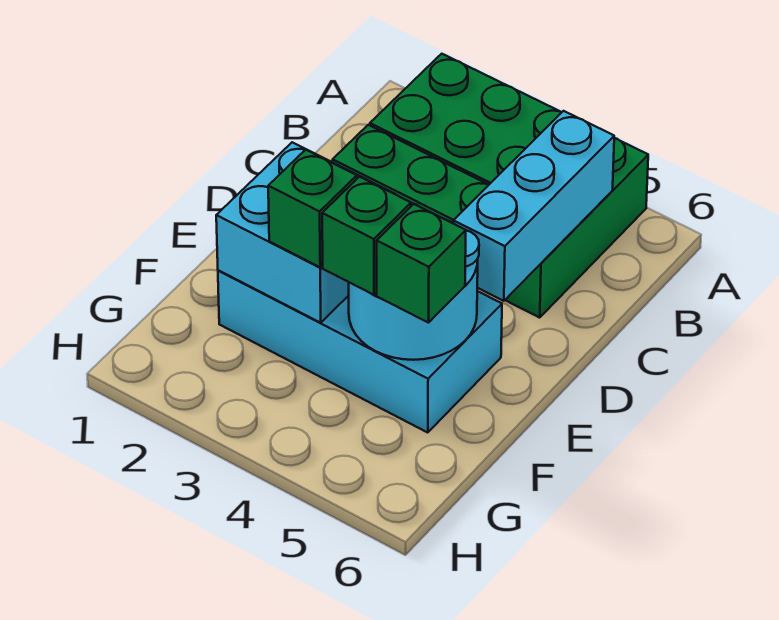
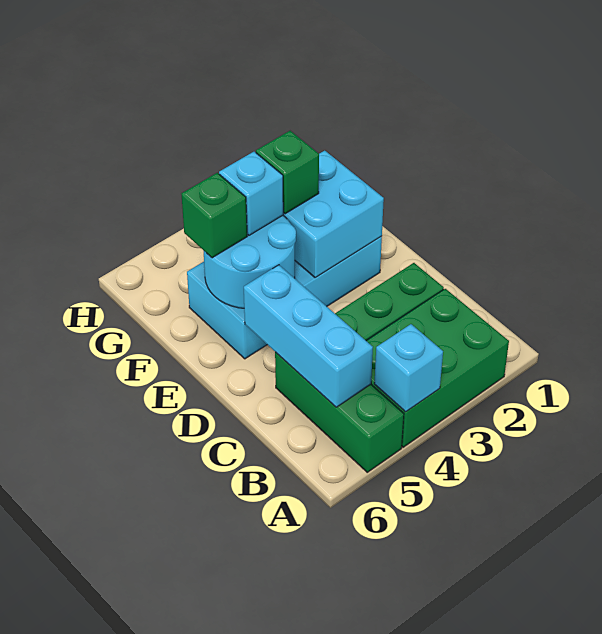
none -> cyan 1x1 brick [374,324,443,412]
green 1x1 brick [322,177,411,295] -> cyan 1x1 brick [219,152,283,235]

